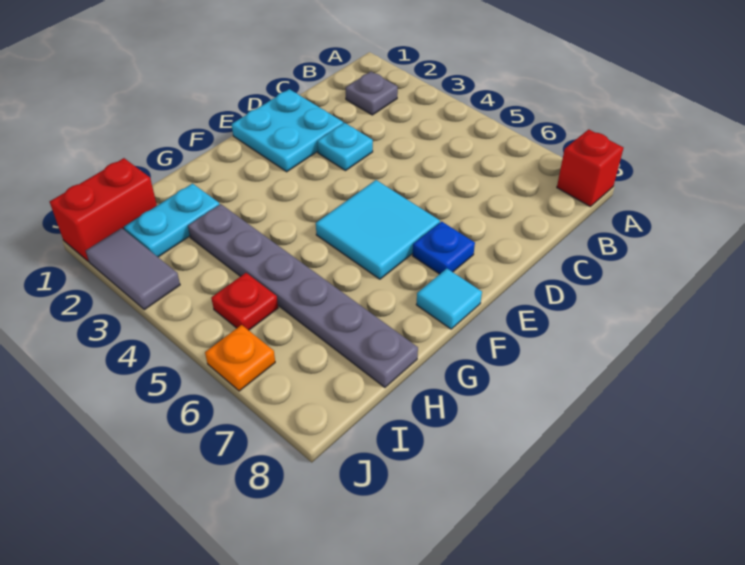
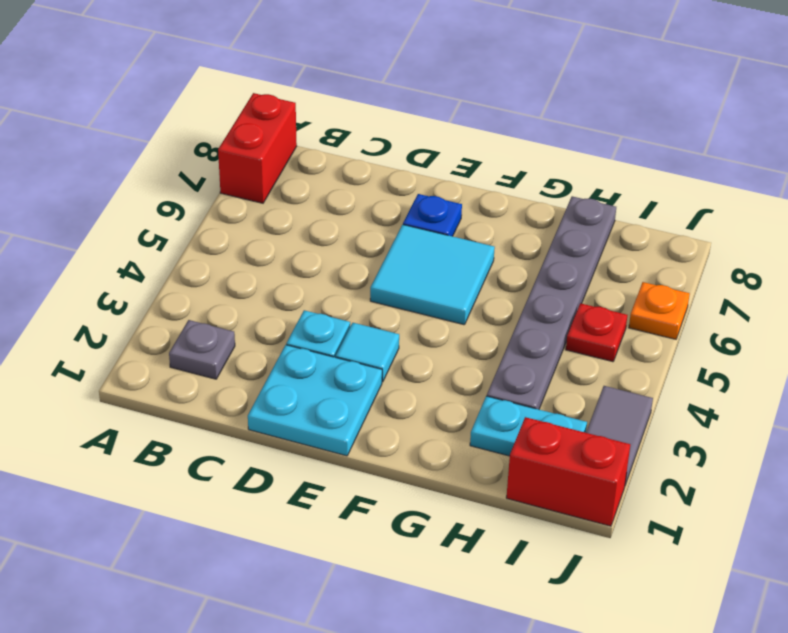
red 1x1 brick [557,129,623,206] -> red 1x2 brick [218,93,297,203]
cyan 1x1 tile [416,269,482,329] -> cyan 1x1 tile moved to [336,323,399,382]

